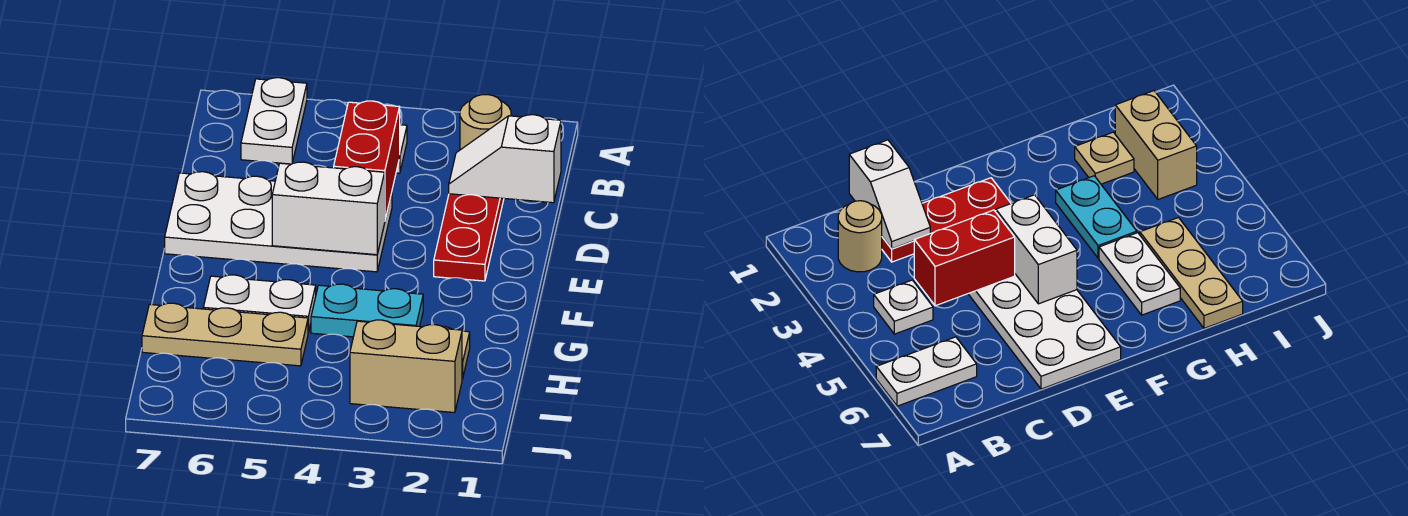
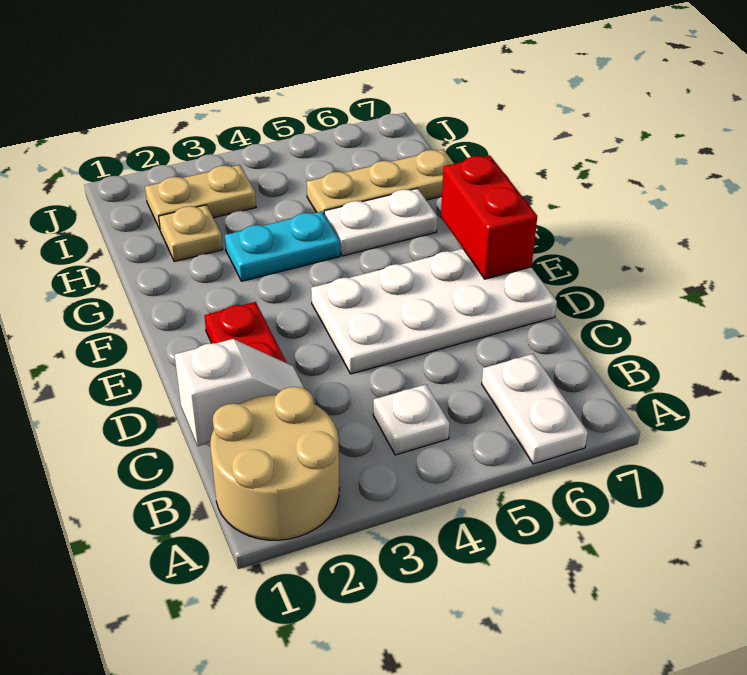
tan 1x1 round brick [460,95,511,150] -> tan 2x2 round brick [210,387,339,540]
red 1x2 brick [334,101,400,219] -> red 1x2 brick moved to [441,155,537,279]
white 1x2 brick [272,162,385,255] -> none
tan 1x2 brick [350,320,462,413] -> tan 1x2 plate [145,165,256,229]

